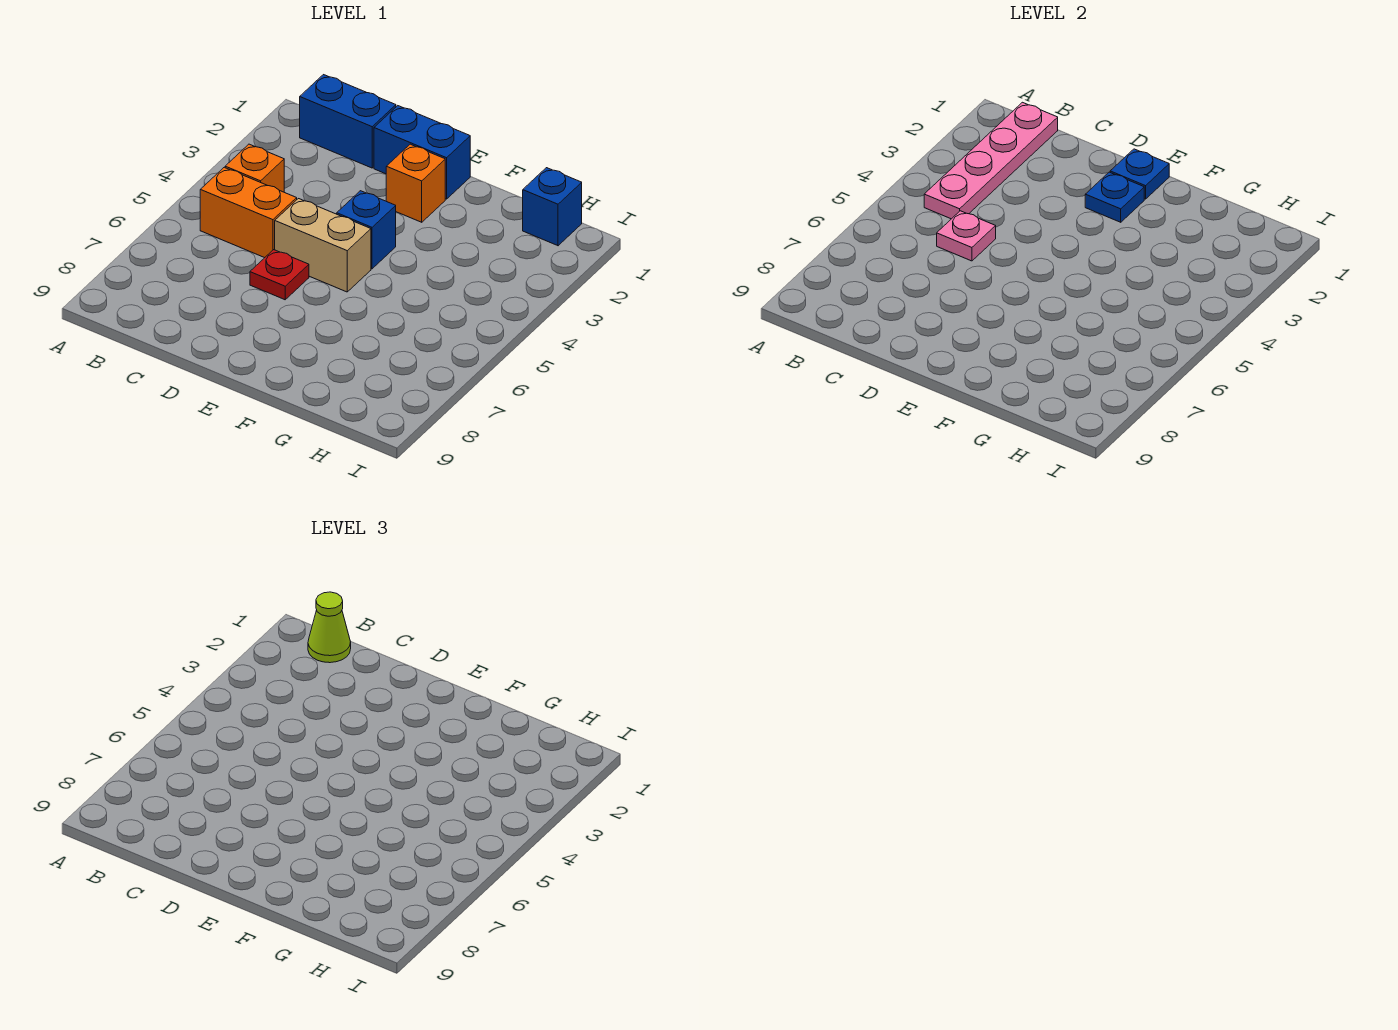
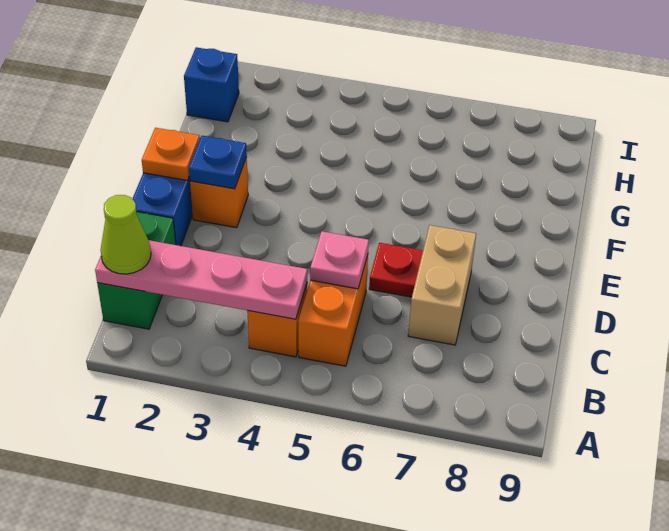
blue 1x2 brick [300,75,396,168] -> green 1x2 brick [97,212,176,329]
tan 1x2 brick [275,199,371,292] -> tan 1x2 brick moved to [408,225,476,345]
blue 1x1 plate [1110,149,1169,199] -> orange 1x1 plate [142,128,200,181]
blue 1x1 brick [337,191,396,269] -> none

